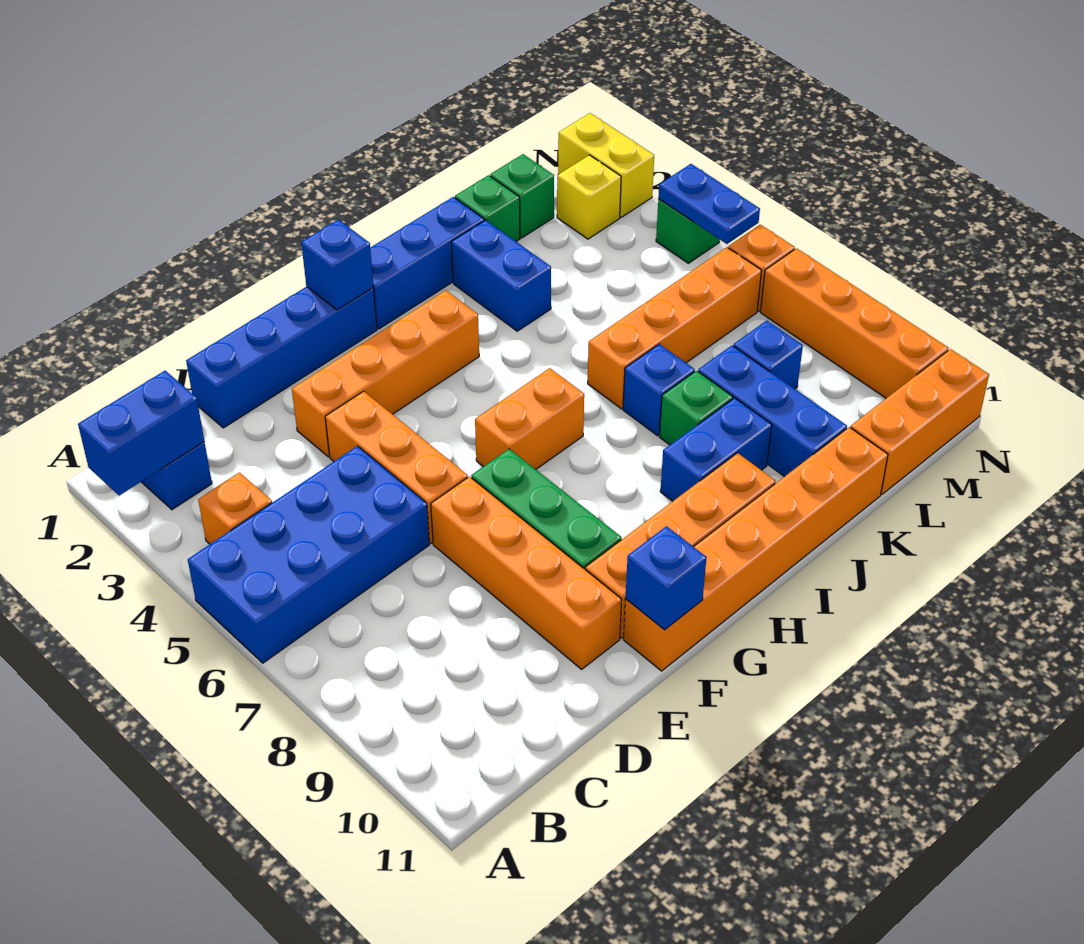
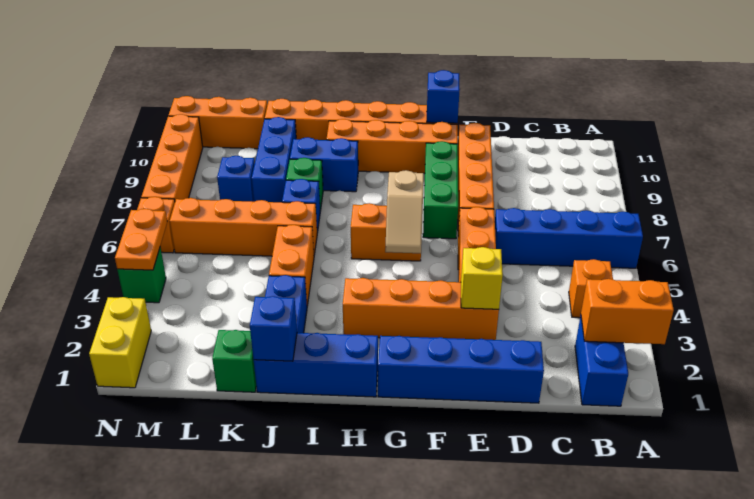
blue 1x2 brick [78,371,204,496] -> orange 1x2 brick [581,279,674,344]
blue 2x4 brick [188,446,430,663] -> blue 1x4 brick [495,208,643,268]
blue 1x1 brick [301,220,373,310] -> blue 1x1 brick moved to [250,296,297,361]
none -> tan 1x2 slope [385,170,424,253]
none -> orange 1x2 brick [269,225,314,306]
green 1x1 brick [490,154,554,238] -> none
yellow 1x1 brick [557,155,621,239] -> yellow 1x1 brick moved to [461,247,503,309]
blue 1x2 plate [658,164,760,244] -> orange 1x2 plate [115,209,167,270]

